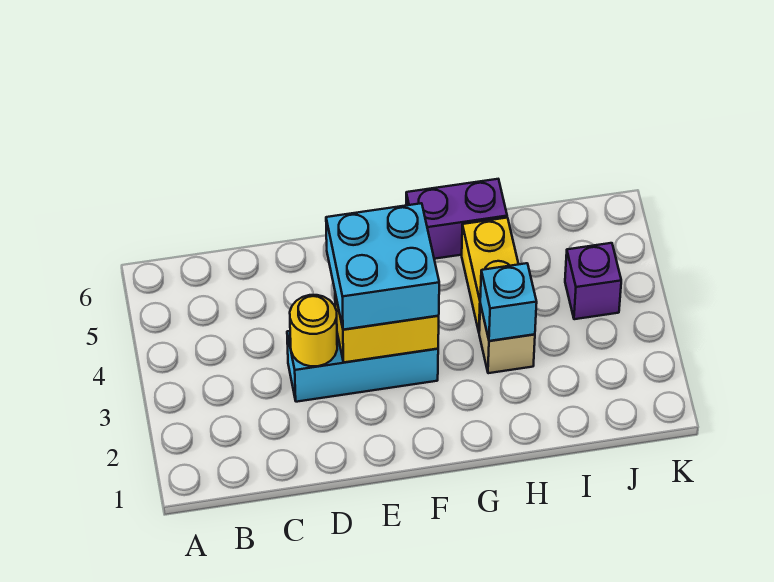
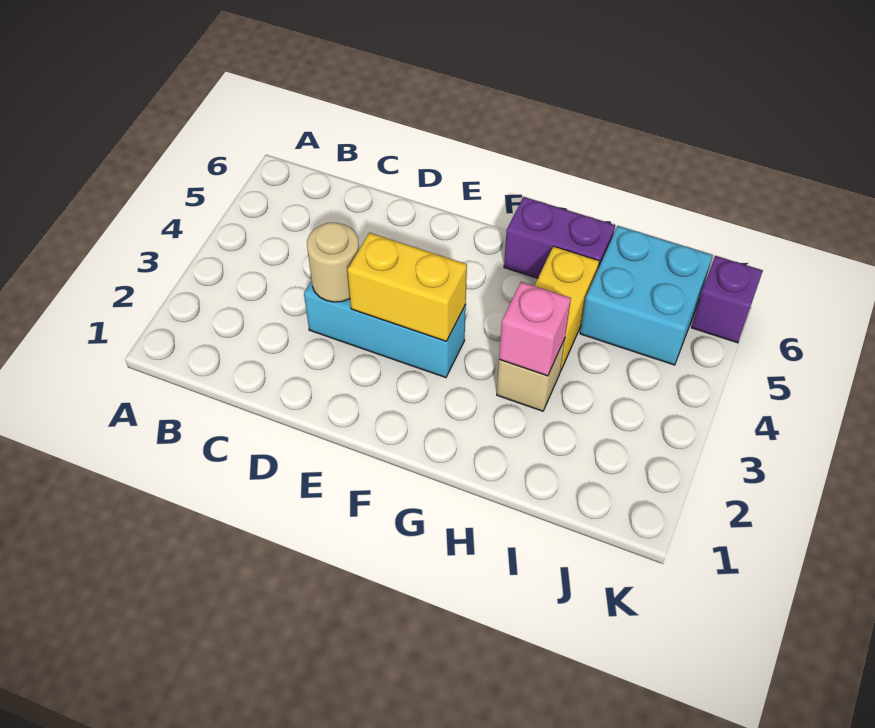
yellow 1x1 round brick [290,295,337,366] -> tan 1x1 round brick [307,222,359,302]
cyan 2x2 brick [326,203,439,330] -> cyan 2x2 brick moved to [580,226,713,365]
cyan 1x1 brick [480,263,537,341] -> pink 1x1 brick [499,282,571,376]
purple 1x1 brick [565,243,621,319] -> purple 1x1 brick moved to [692,256,763,343]

